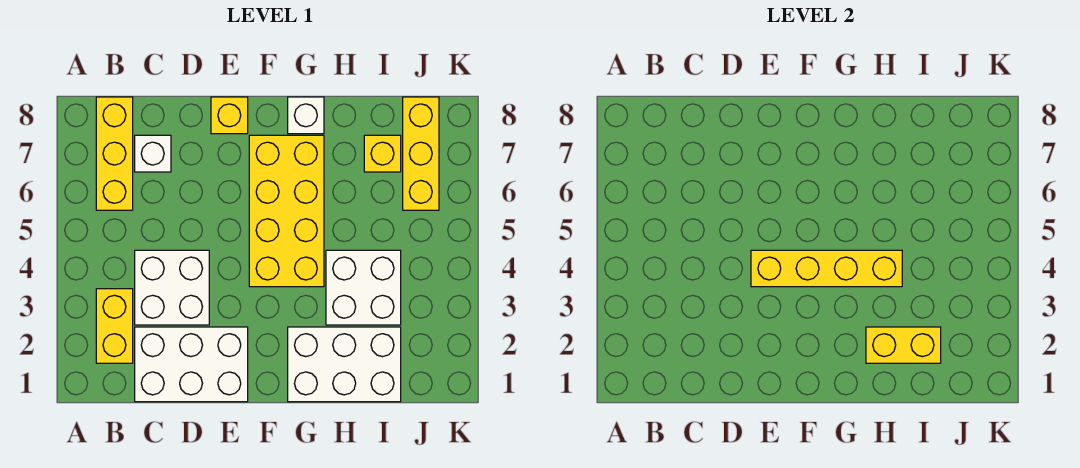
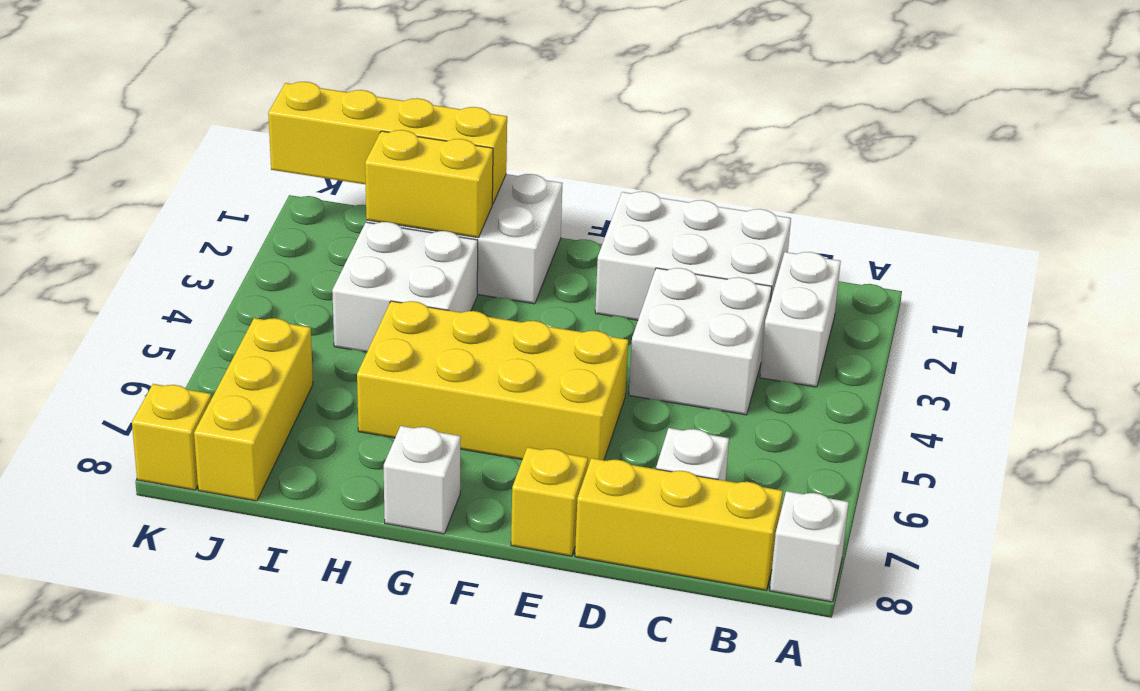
none -> white 1x1 brick [770,491,849,602]
yellow 1x2 brick [96,289,133,363] -> white 1x2 brick [760,252,841,387]
yellow 1x3 brick [96,97,133,210] -> yellow 1x3 brick turned to [575,458,783,590]
yellow 1x4 brick [751,250,902,287] -> yellow 1x4 brick moved to [268,82,507,204]
yellow 2x4 brick [249,135,324,287] -> yellow 2x4 brick turned to [357,301,628,466]
yellow 1x1 brick [364,135,401,172] -> yellow 1x1 brick moved to [132,384,211,490]

